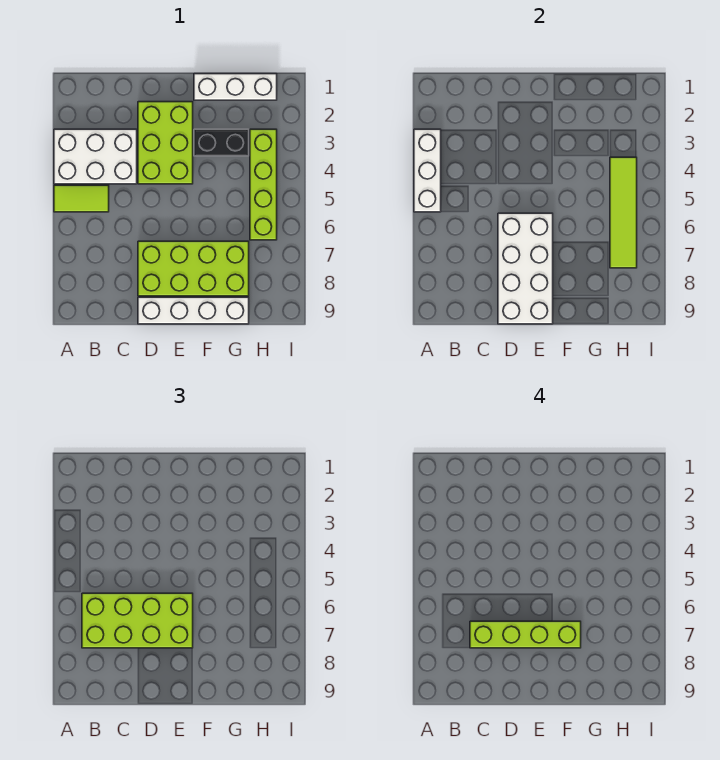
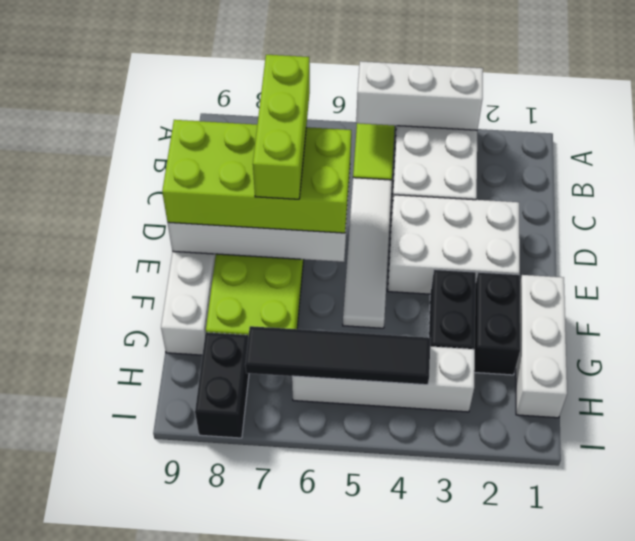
lime 2x4 brick [82,593,193,648] -> lime 2x4 brick turned to [162,120,351,233]
none -> white 1x4 tile [343,178,392,328]
lime 1x4 brick [470,621,581,648] -> lime 1x3 brick [253,55,310,199]
lime 2x3 brick [138,102,193,184] -> white 2x3 brick [388,195,520,294]
none -> black 1x2 brick [474,272,520,375]
lime 1x4 brick [250,129,277,240] -> white 1x4 brick [292,346,475,412]
lime 1x4 tile [610,157,637,268] -> black 1x4 tile [245,326,430,385]
none -> black 1x2 brick [195,332,249,438]

